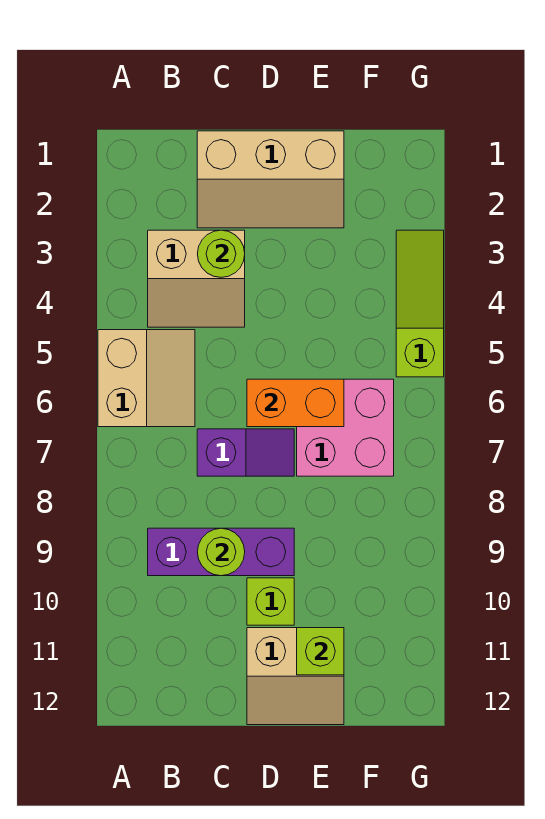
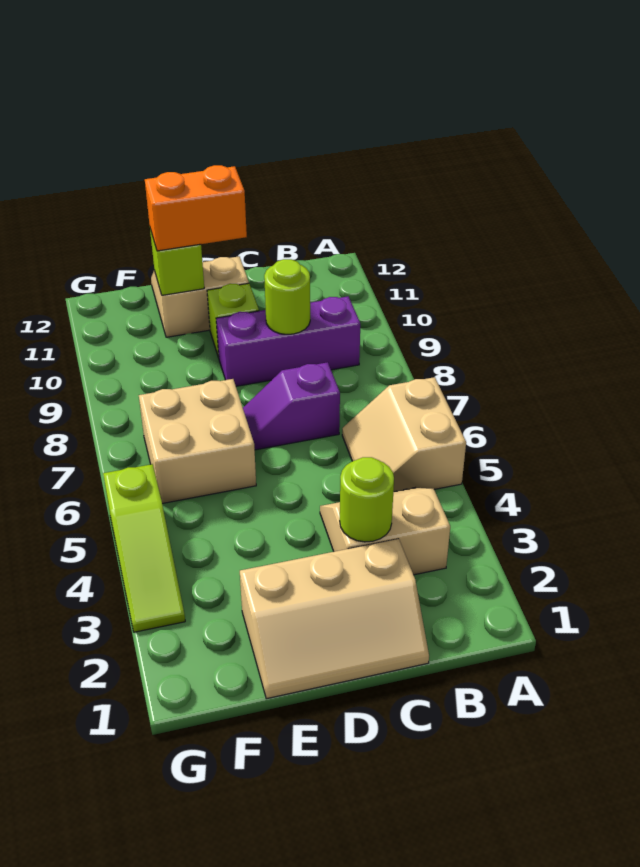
tan 2x3 slope [197,131,344,228] -> tan 2x3 slope turned to [240,539,429,699]
orange 1x2 brick [247,379,344,427] -> orange 1x2 brick moved to [145,165,247,251]
pink 2x2 brick [297,379,394,476] -> tan 2x2 brick [139,379,256,504]

